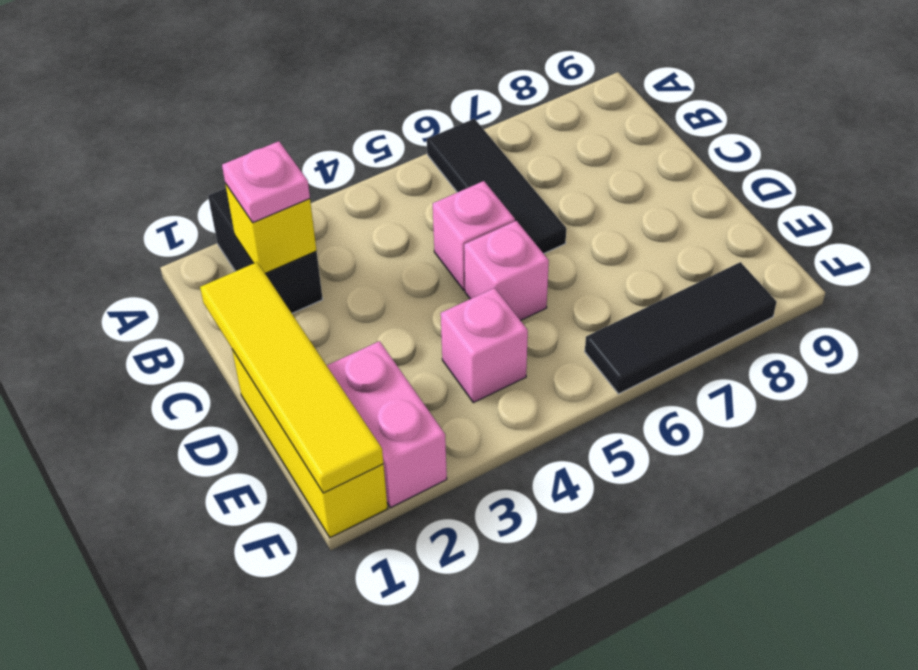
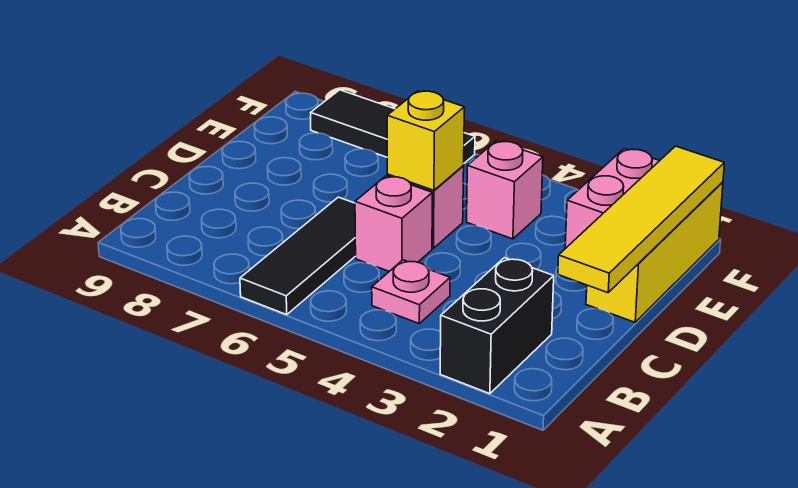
yellow 1x1 brick [225,184,317,273] -> yellow 1x1 brick moved to [387,91,464,190]
pink 1x1 plate [222,141,310,223] -> pink 1x1 plate moved to [372,260,450,323]

